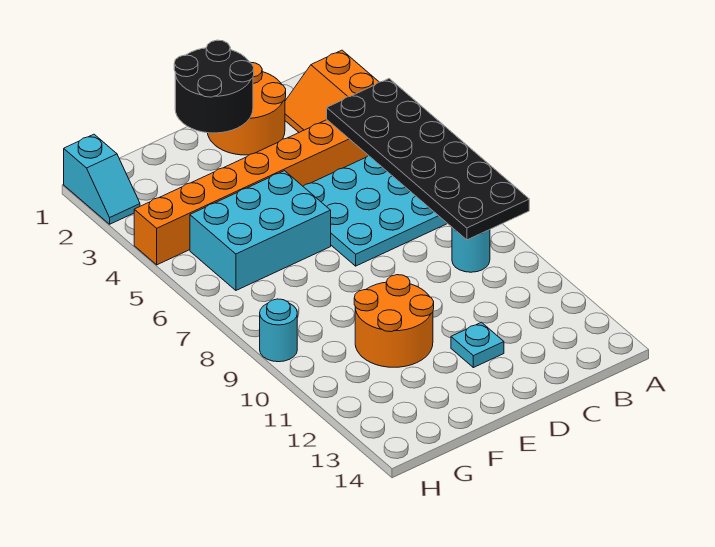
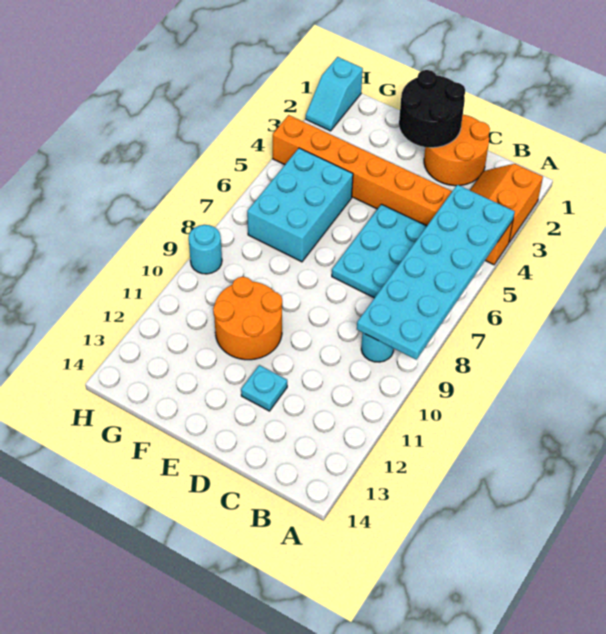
black 2x6 plate [327,79,529,240] -> cyan 2x6 plate [357,185,515,360]
cyan 2x3 brick [190,171,331,290] -> cyan 2x3 brick turned to [247,148,353,262]

